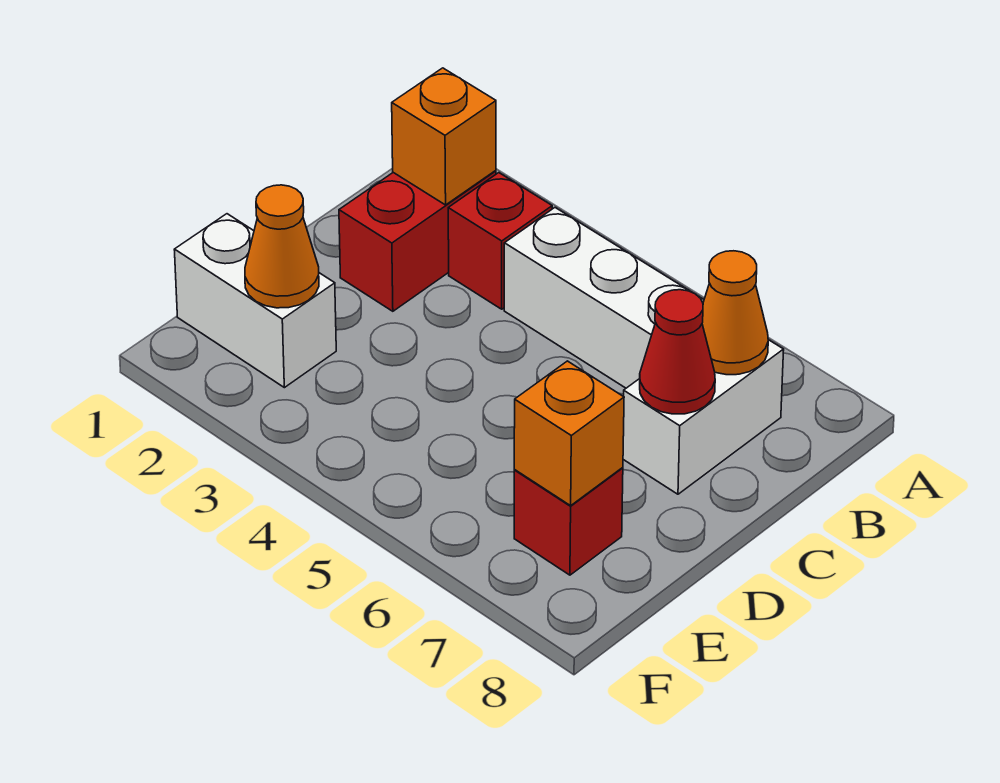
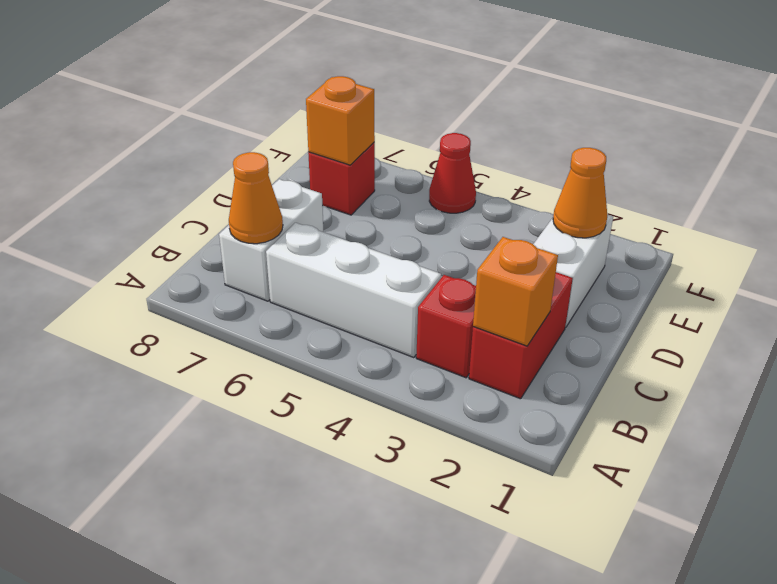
red 1x1 cone [640,290,715,414] -> red 1x1 cone moved to [429,133,476,213]
white 1x2 brick [174,214,336,388] -> white 1x2 brick turned to [533,215,613,327]

